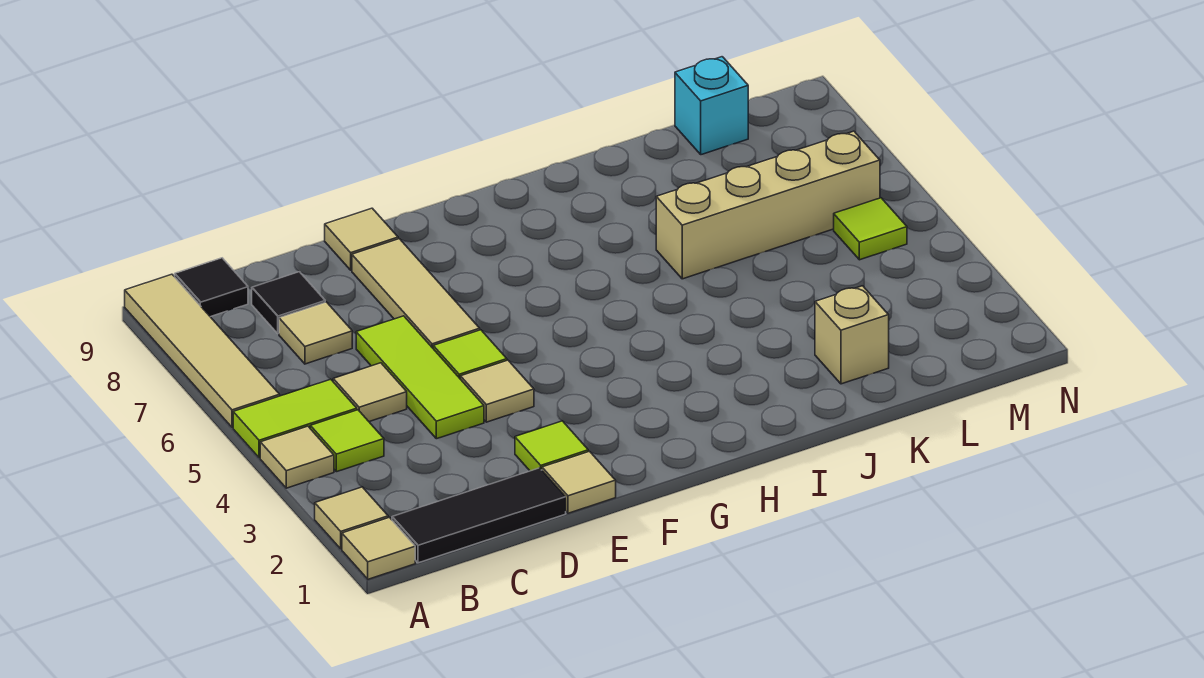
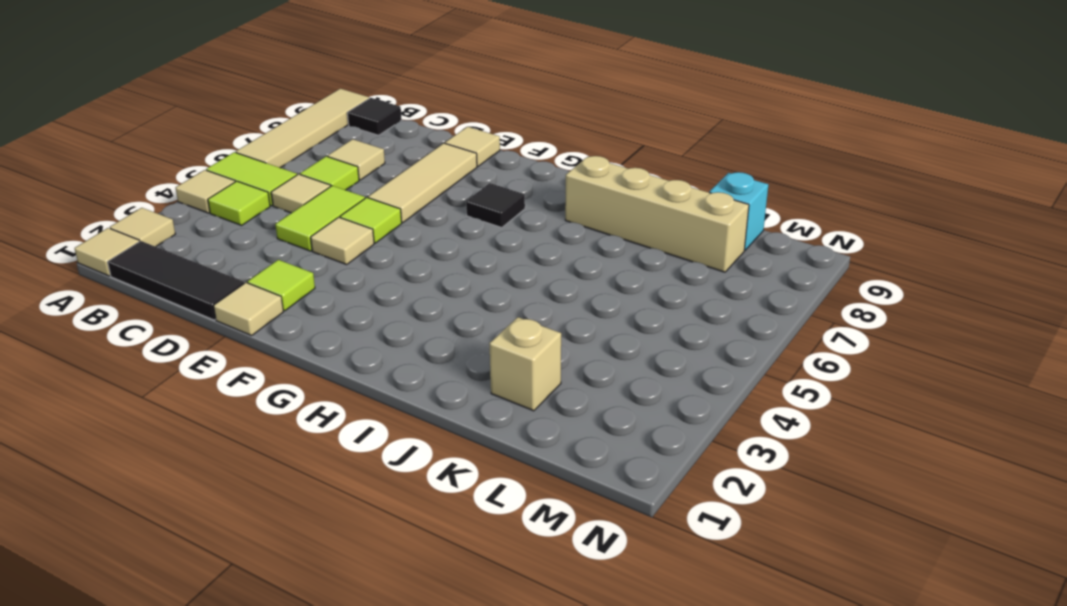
black 1x1 tile [252,272,325,334] -> black 1x1 tile moved to [466,183,525,228]
lime 1x3 tile [356,316,484,439] -> lime 1x2 tile [275,186,365,251]
tan 1x4 brick [656,131,880,279] -> tan 1x4 brick moved to [565,156,749,272]
lime 1x1 tile [834,198,907,260] -> lime 1x1 tile moved to [300,156,359,190]

